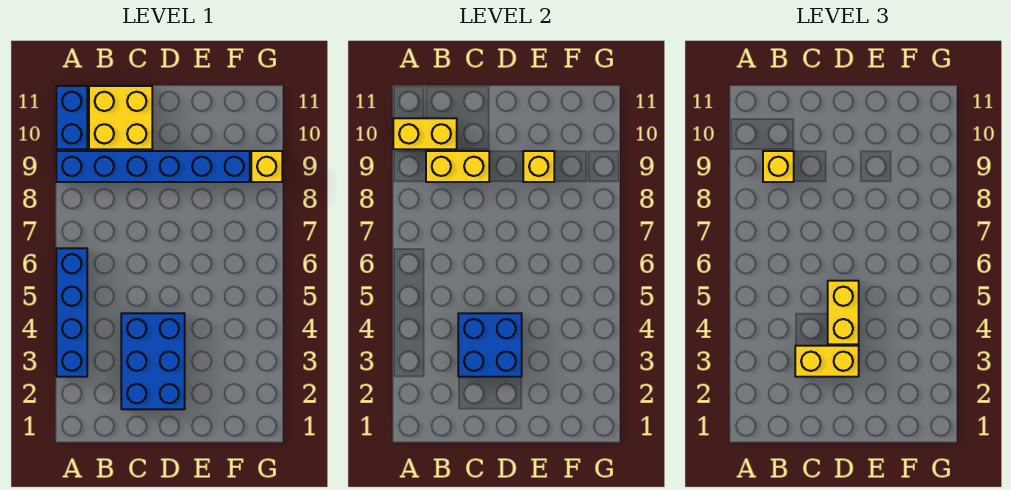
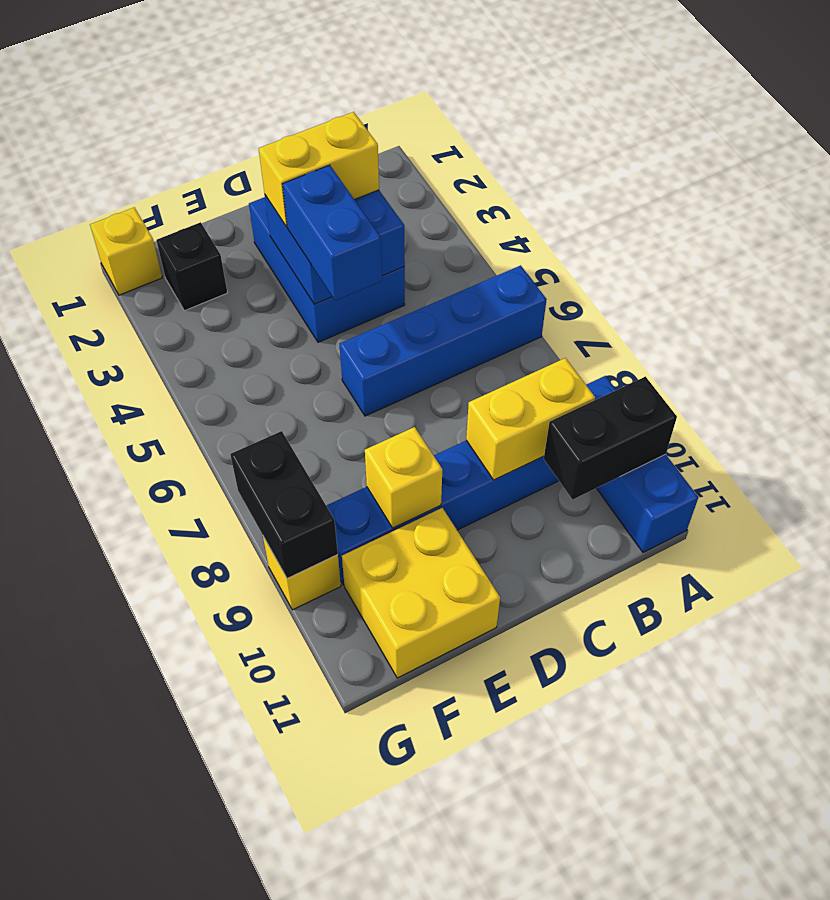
blue 1x4 brick [56,248,87,377] -> blue 1x4 brick turned to [340,265,547,416]
yellow 1x2 brick [393,118,457,149] -> black 1x2 brick [544,377,677,499]
yellow 1x1 brick [763,151,794,182] -> yellow 1x1 brick moved to [90,207,162,295]
yellow 2x2 brick [89,86,152,149] -> yellow 2x2 brick moved to [342,508,500,678]
yellow 1x2 brick [828,281,859,344] -> blue 1x2 brick [283,165,382,301]
none -> black 1x1 brick [157,222,227,311]
none -> black 1x2 brick [230,431,338,579]

